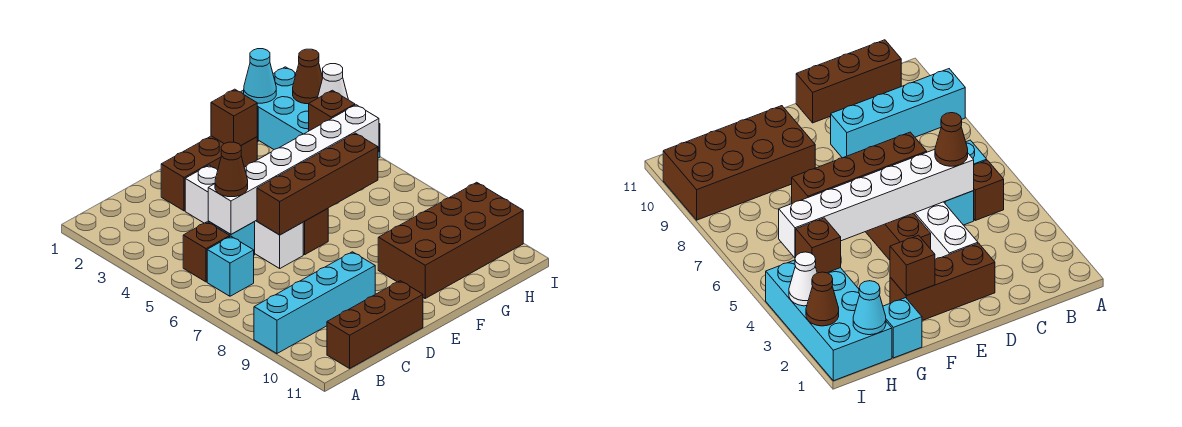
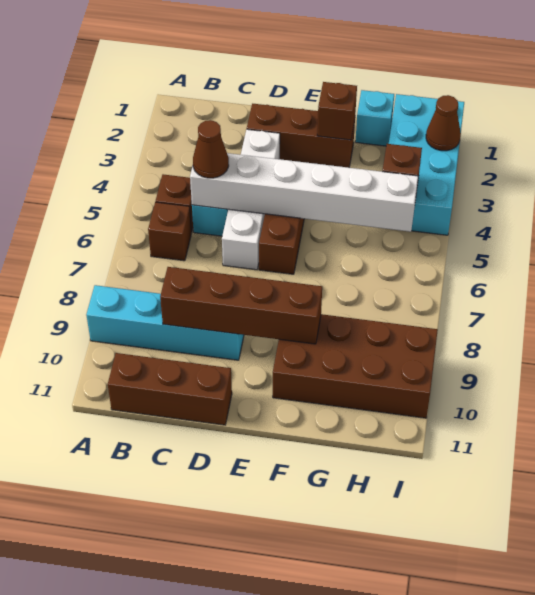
cyan 1x1 brick [207,236,254,296] -> brown 1x1 brick [148,202,191,261]
brown 1x4 brick [257,133,378,235] -> brown 1x4 brick moved to [160,267,322,344]
cyan 1x1 cone [244,49,276,103] -> none
white 1x1 cone [318,64,348,99] -> none

